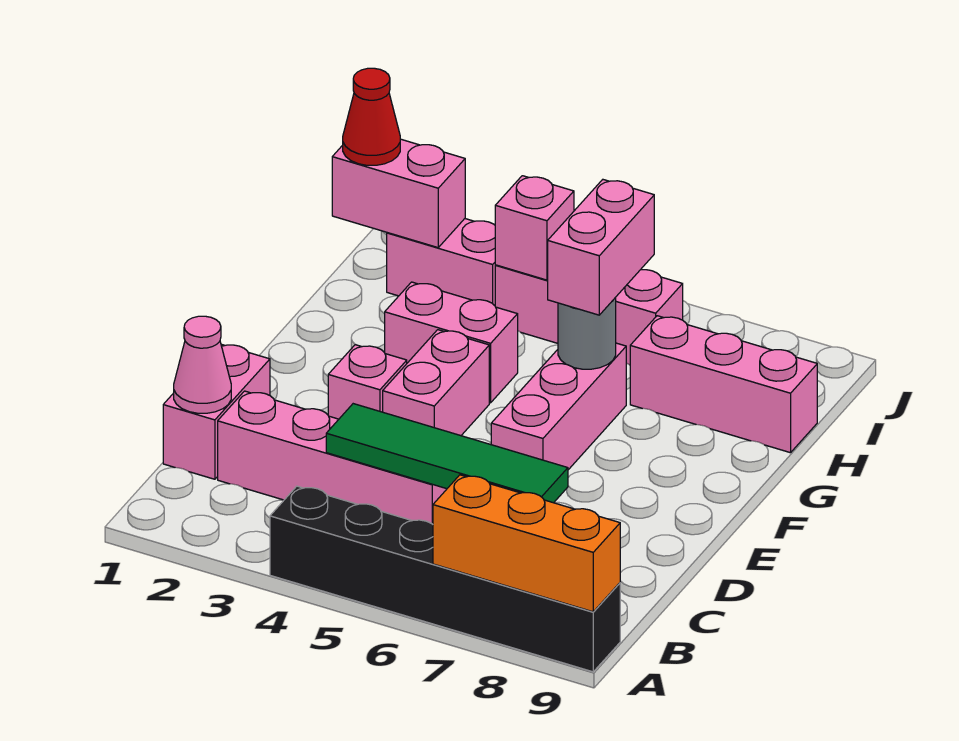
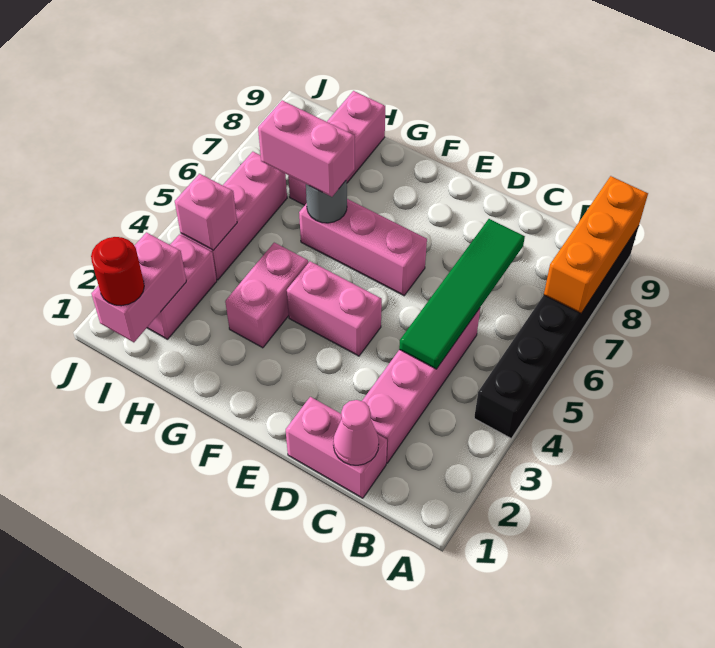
pink 1x1 brick [328,345,407,419] -> none
red 1x1 cone [343,68,400,165] -> red 1x1 round brick [91,237,144,306]

